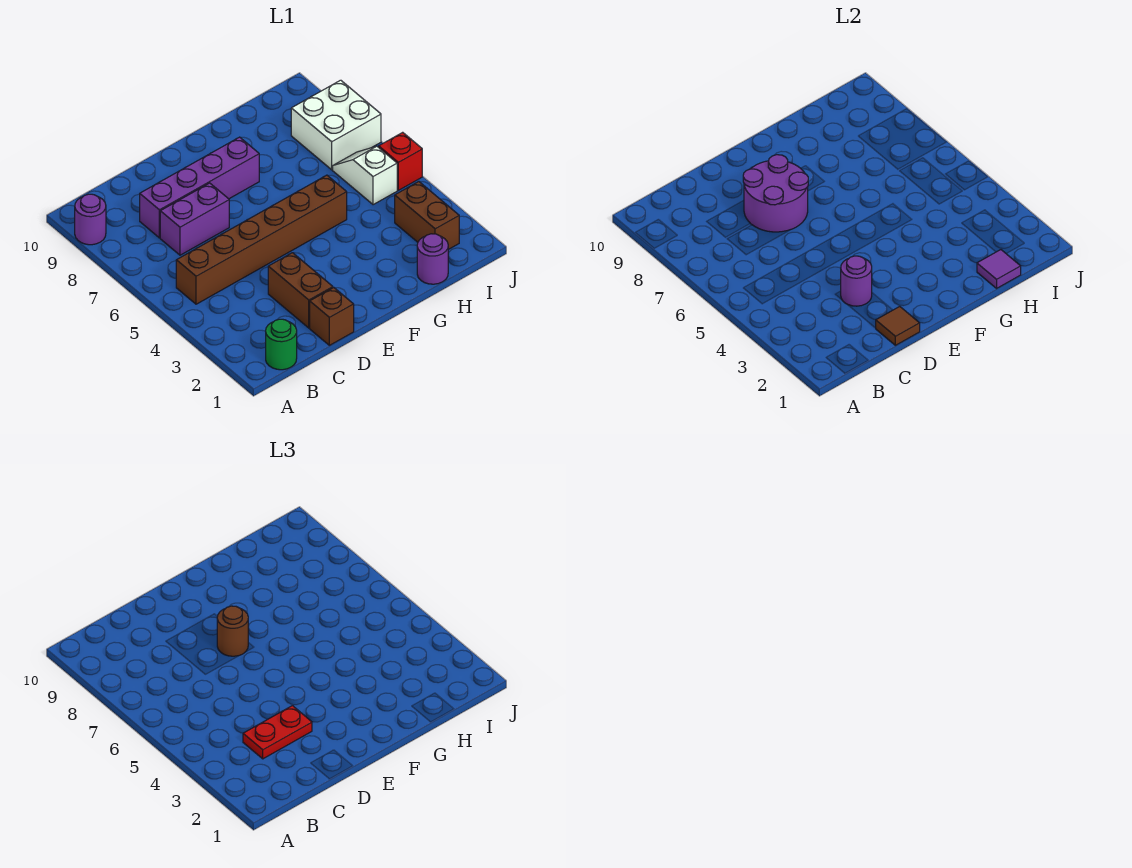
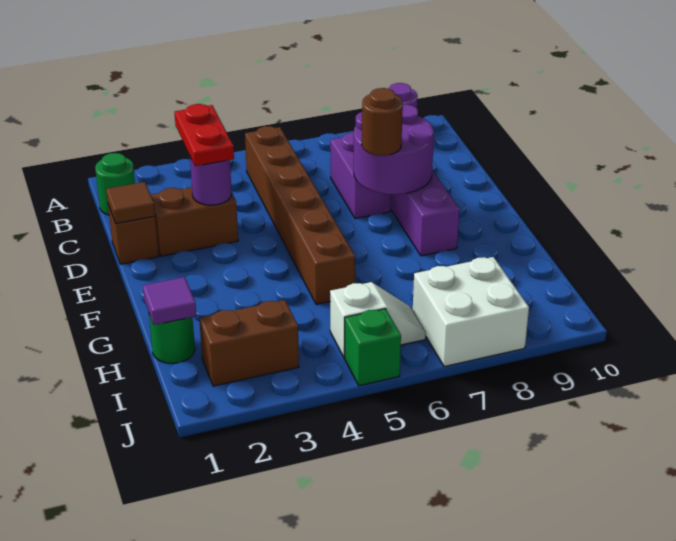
purple 1x1 round brick [417,234,448,284] -> green 1x1 round brick [149,314,195,363]
red 1x1 brick [379,132,422,190] -> green 1x1 brick [344,309,401,386]

